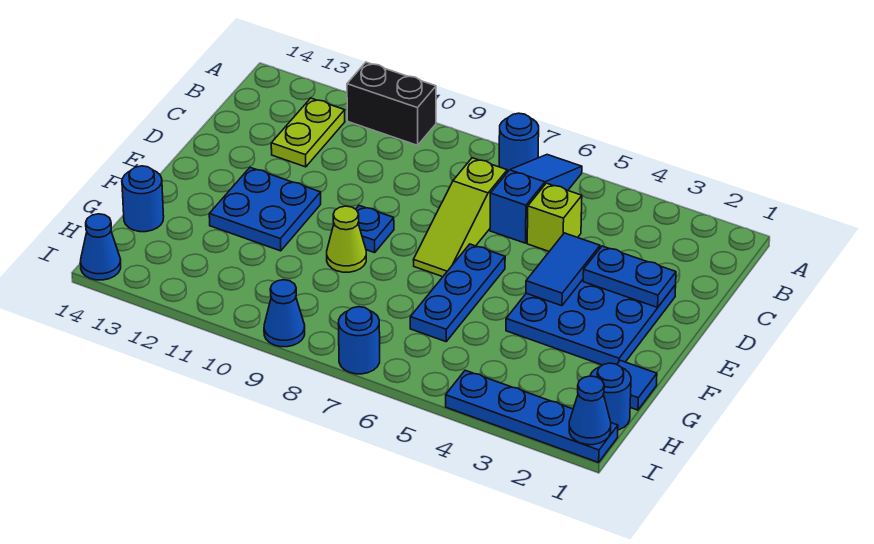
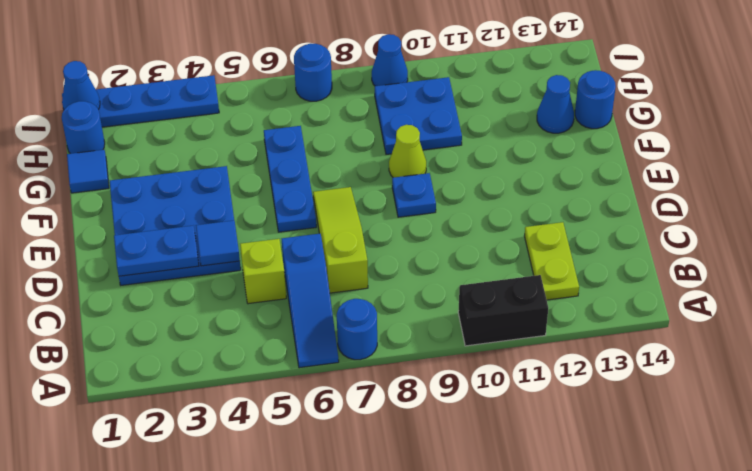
blue 1x2 tile [526,233,600,306] -> blue 1x1 tile [196,220,240,266]
blue 2x2 plate [209,167,321,251] -> blue 2x2 plate moved to [375,77,462,154]
blue 1x1 cone [80,214,121,280] -> blue 1x1 cone moved to [537,75,574,133]

